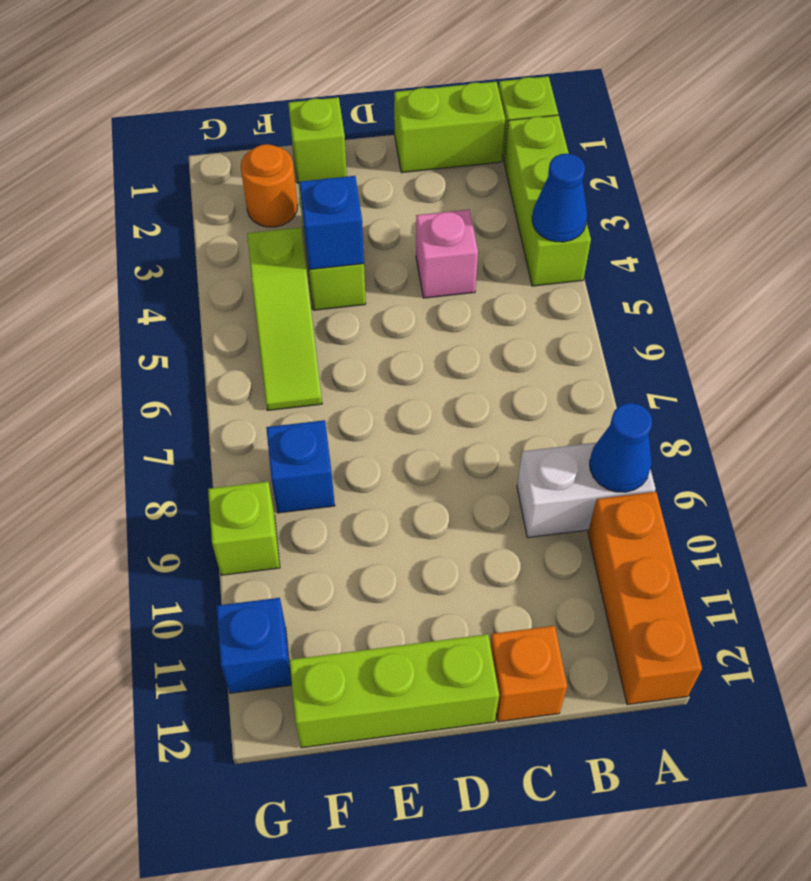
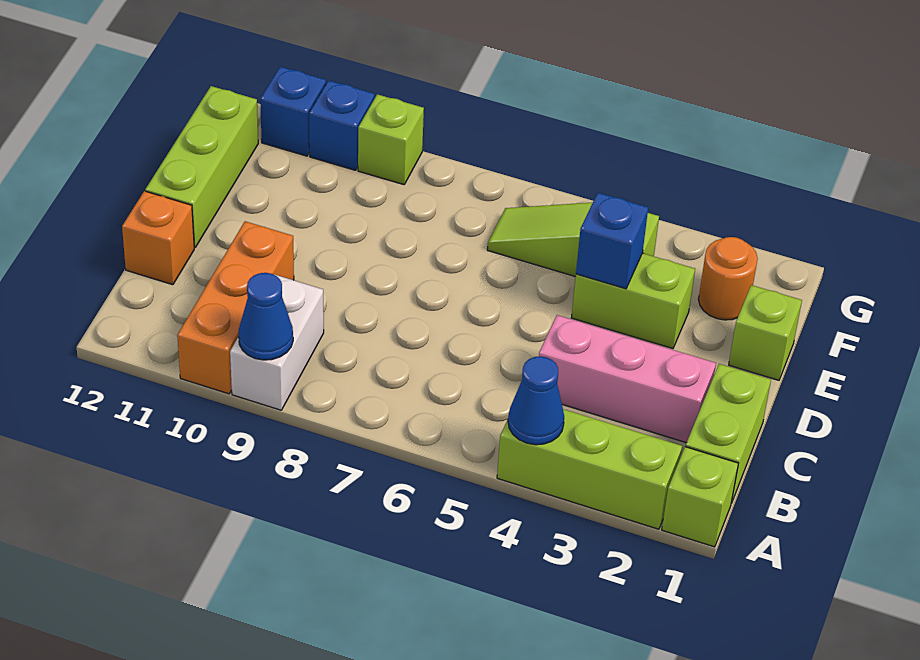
orange 1x3 brick [588,492,702,705] -> orange 1x3 brick turned to [177,221,294,394]
pink 1x1 brick [416,210,478,298] -> pink 1x3 brick [539,315,716,443]
blue 1x1 brick [266,420,335,513] -> blue 1x1 brick moved to [309,80,375,170]

